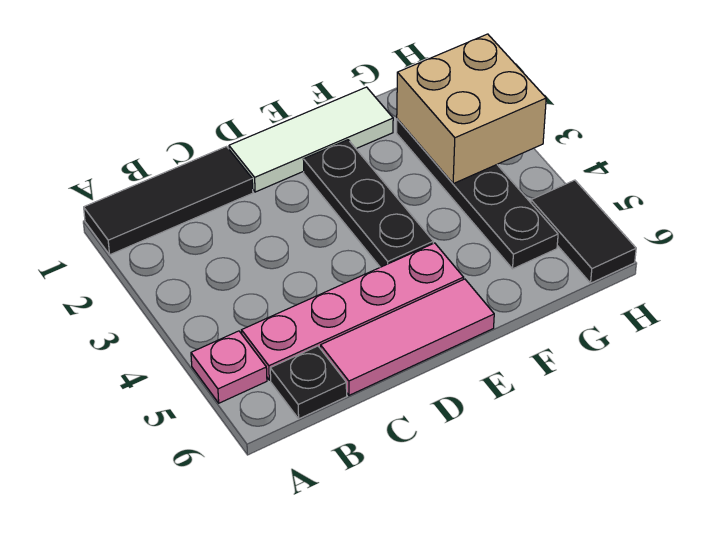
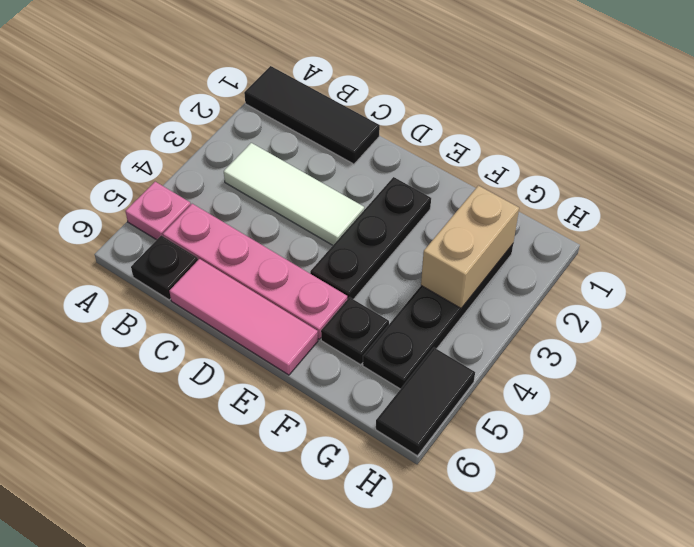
white 1x3 tile [229,87,393,192] -> white 1x3 tile moved to [224,143,364,245]
none -> black 1x1 plate [321,297,389,365]
tan 2x2 brick [397,34,546,184] -> tan 1x2 brick [421,186,519,308]

